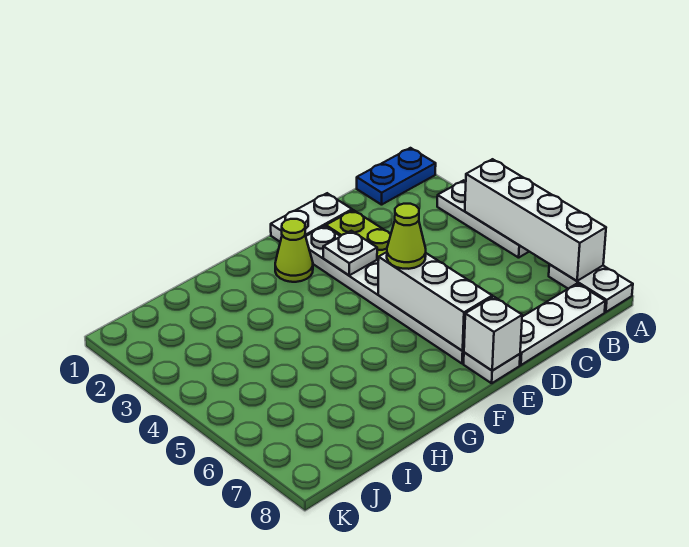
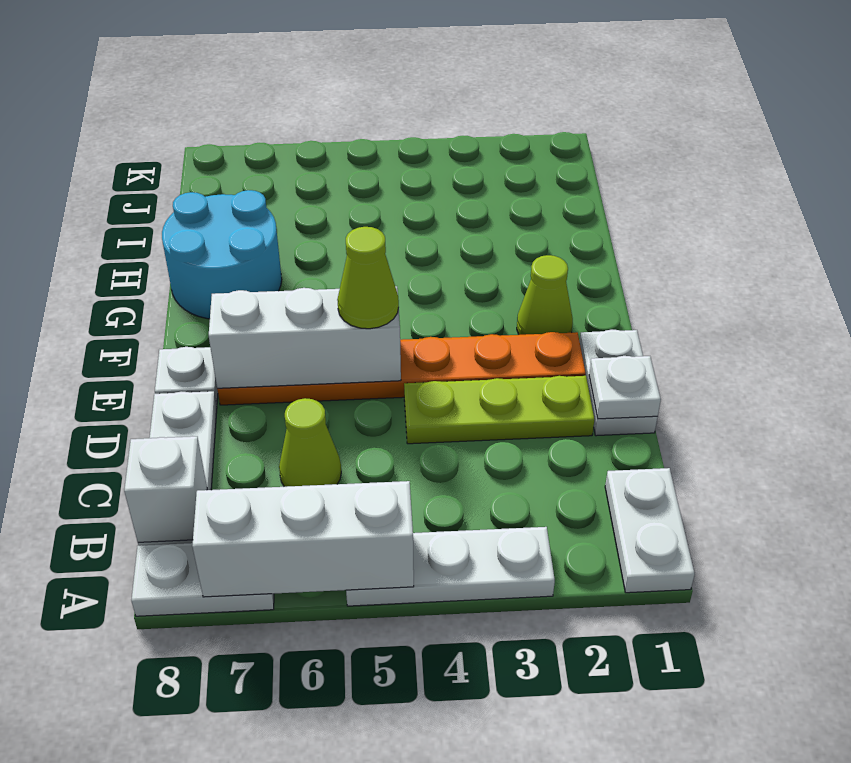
blue 1x2 plate [357,148,436,205] -> white 1x2 plate [605,468,695,593]
white 1x4 brick [465,159,606,281] -> white 1x3 brick [192,481,414,597]
none -> lime 1x1 cone [279,398,341,487]
white 1x6 plate [306,226,464,364] -> orange 1x6 plate [217,332,586,405]
white 1x1 plate [323,231,377,275] -> white 1x1 plate moved to [589,356,661,419]
white 1x1 brick [464,297,522,371] -> white 1x1 brick moved to [124,436,207,542]
none -> cyan 2x2 round brick [162,190,282,319]

